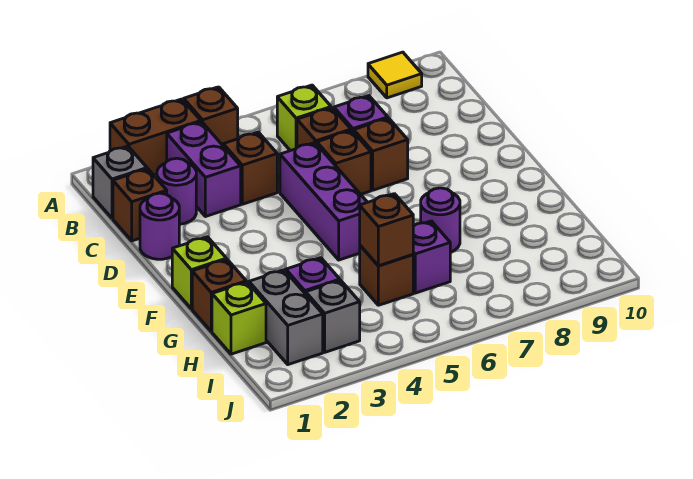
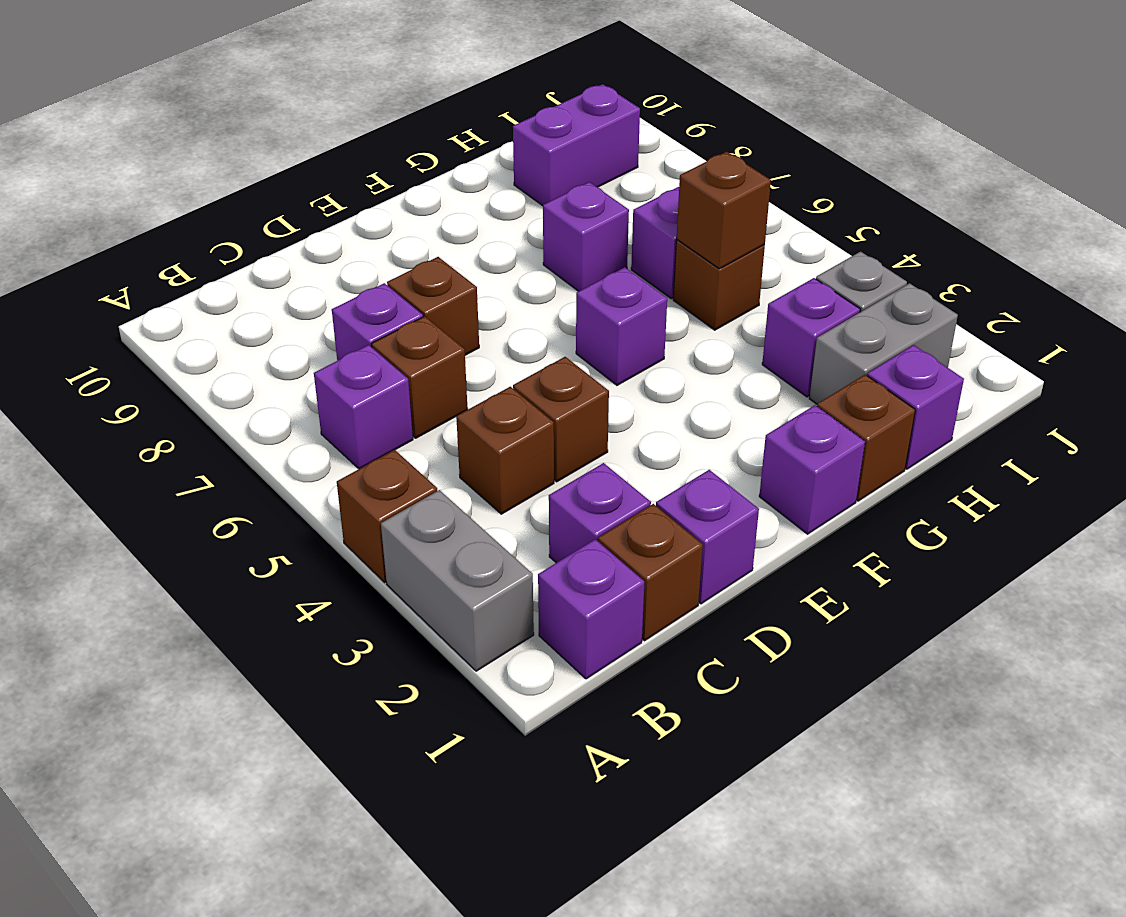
brown 1x2 brick [110,99,201,175] -> grey 1x2 brick [381,490,534,671]
yellow 1x1 tile [368,52,422,98] -> none
grey 1x1 brick [93,146,147,218] -> purple 1x1 brick [538,539,644,679]
purple 1x2 brick [167,122,241,217] -> purple 1x2 brick moved to [513,84,640,206]
lime 1x1 brick [277,85,331,151] -> purple 1x1 brick [314,345,413,469]
purple 1x1 round brick [157,158,196,224] -> purple 1x1 brick [549,463,651,563]
purple 1x1 round brick [140,193,179,259] -> purple 1x1 brick [656,470,759,604]
purple 1x3 brick [280,143,367,260] -> purple 1x1 brick [576,267,667,385]
brown 1x1 brick [317,130,371,194] -> brown 1x1 brick moved to [513,357,609,482]
lime 1x1 brick [172,237,226,309] -> purple 1x1 brick [759,405,865,534]
purple 1x1 round brick [421,188,460,252] -> purple 1x1 brick [543,182,629,291]
lime 1x1 brick [212,282,266,354] -> purple 1x1 brick [867,345,964,469]

